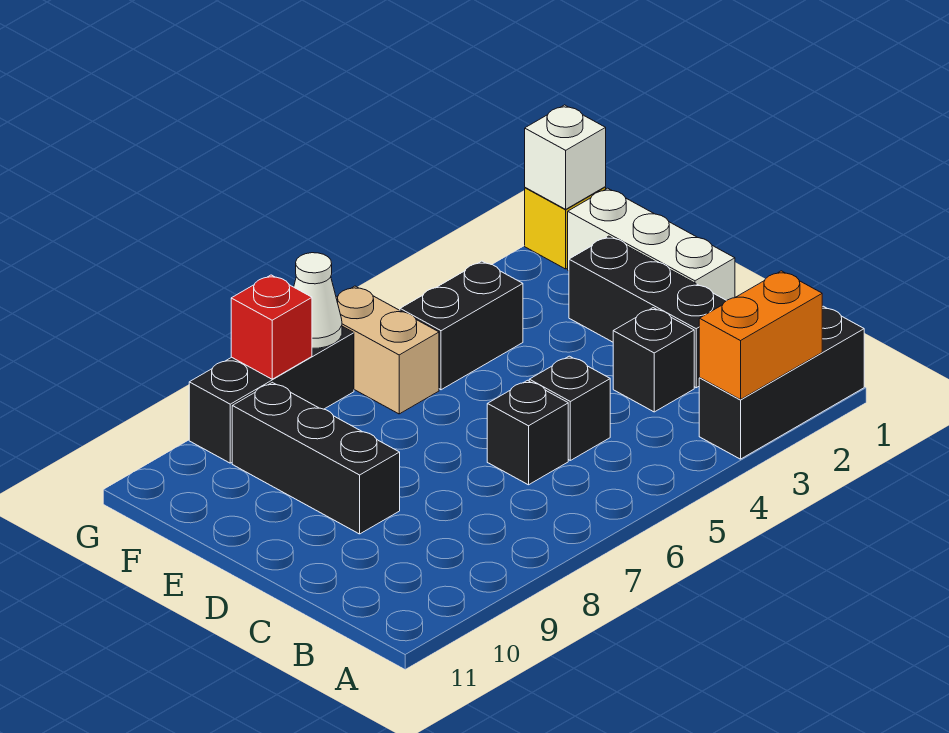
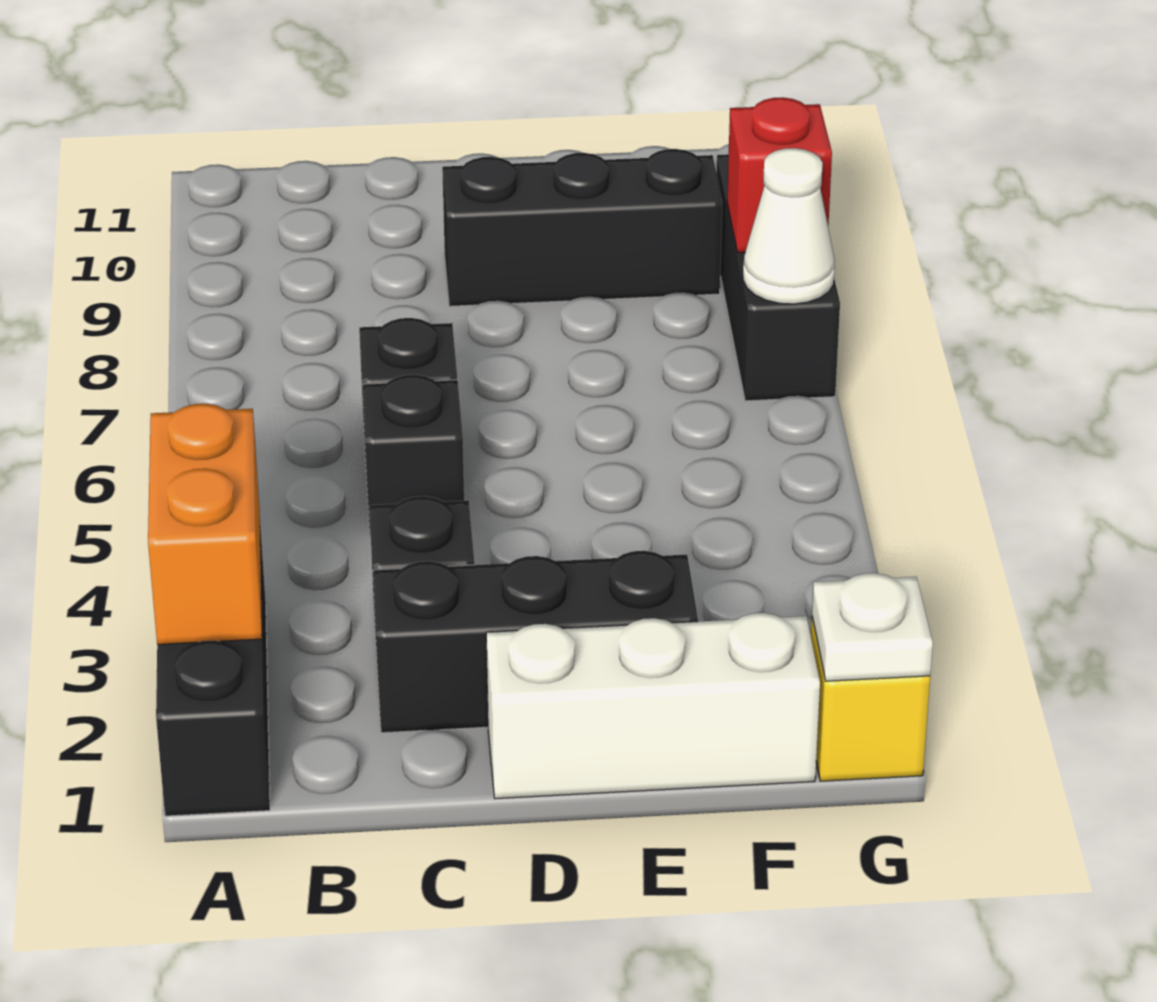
black 1x2 brick [400,261,523,390] -> none
tan 1x2 brick [336,286,439,414] -> none
white 1x1 brick [525,105,606,209] -> white 1x1 plate [812,573,933,681]

